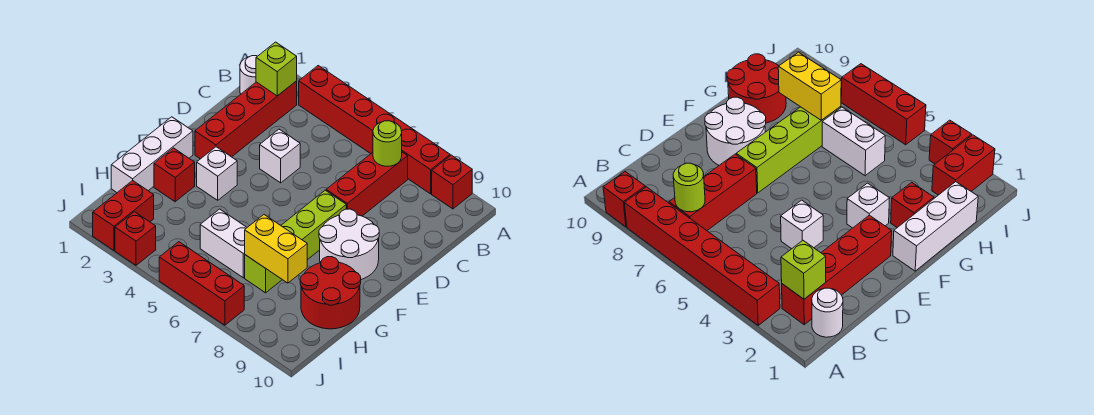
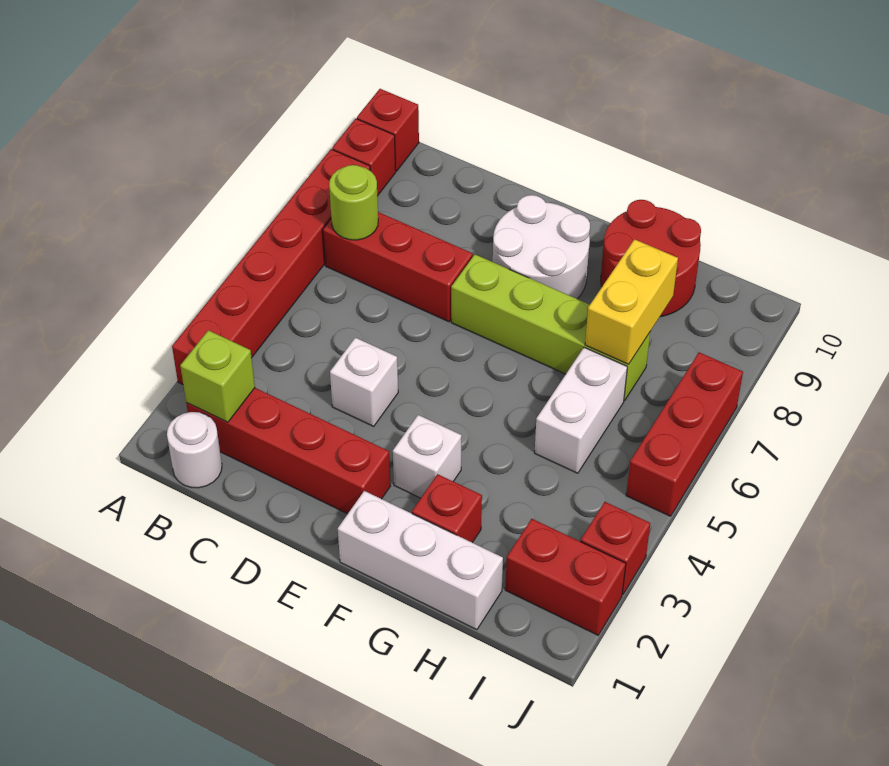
none -> red 1x1 brick [357,89,419,171]

